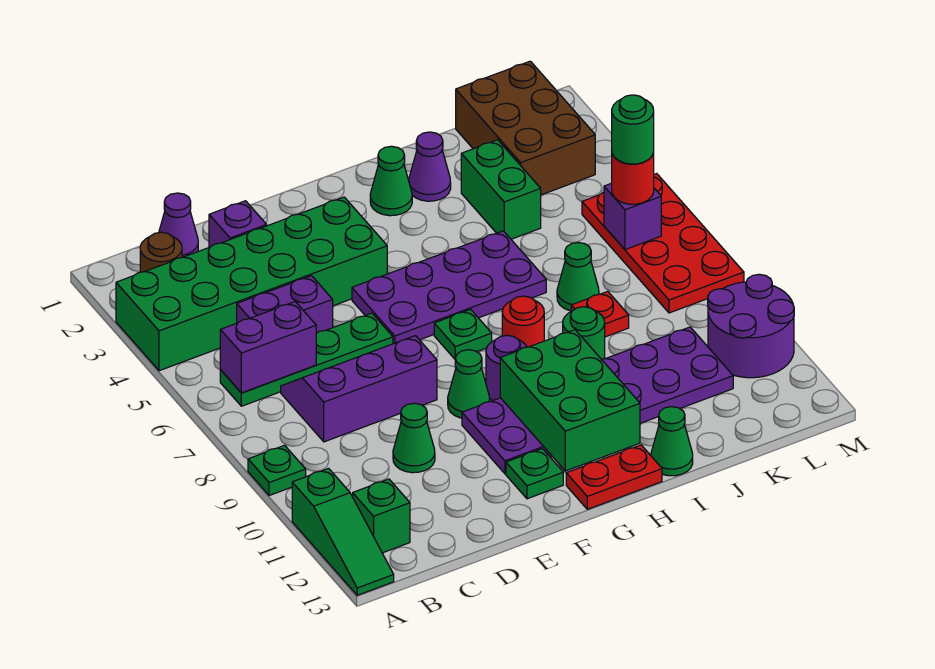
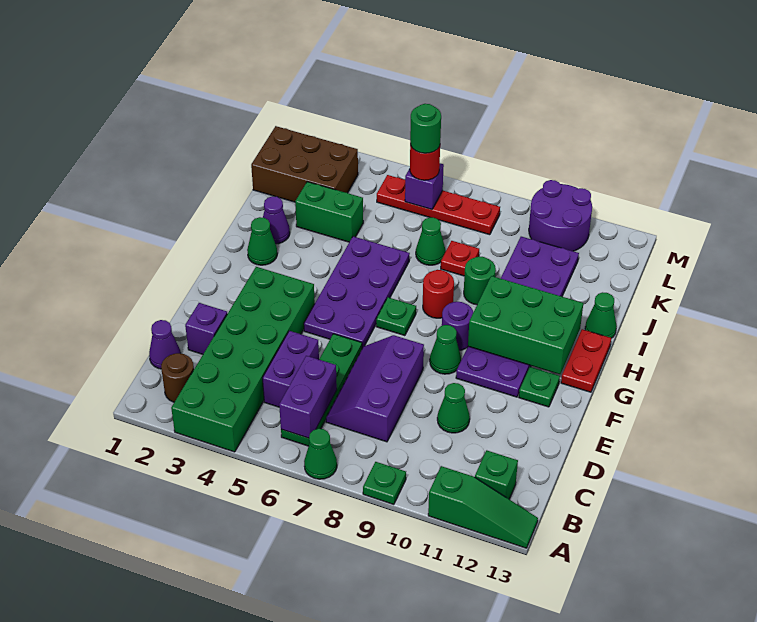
none -> green 1x1 cone [304,429,337,479]
red 2x4 plate [582,174,744,313] -> red 1x4 plate [377,175,500,235]

